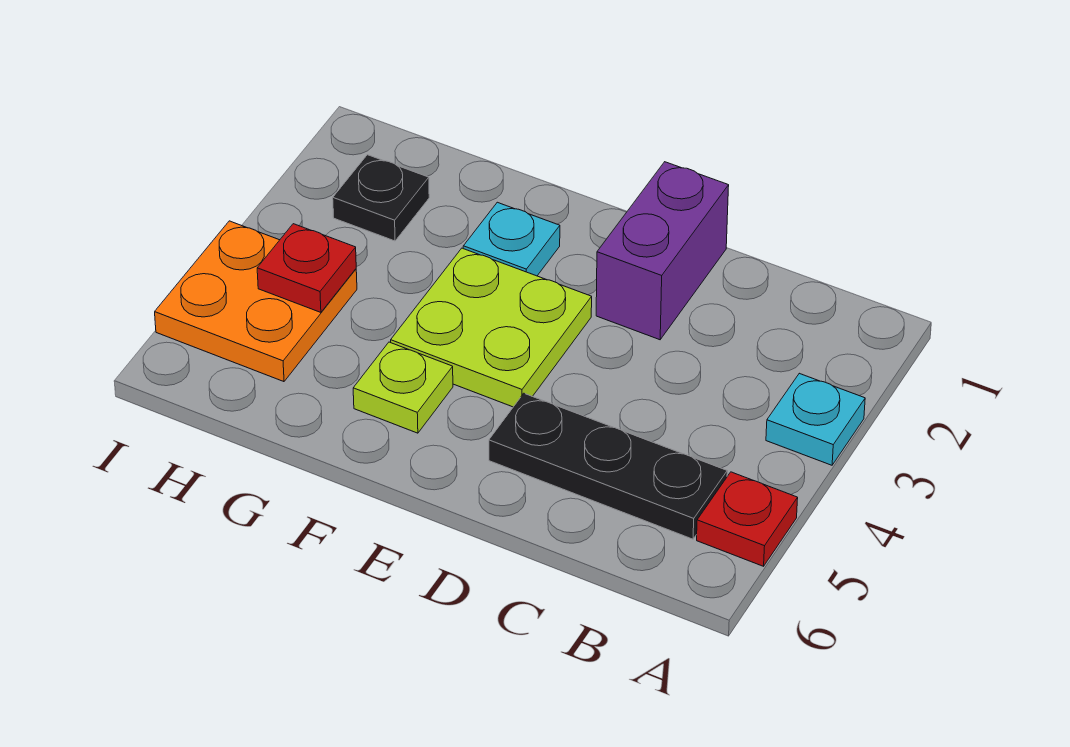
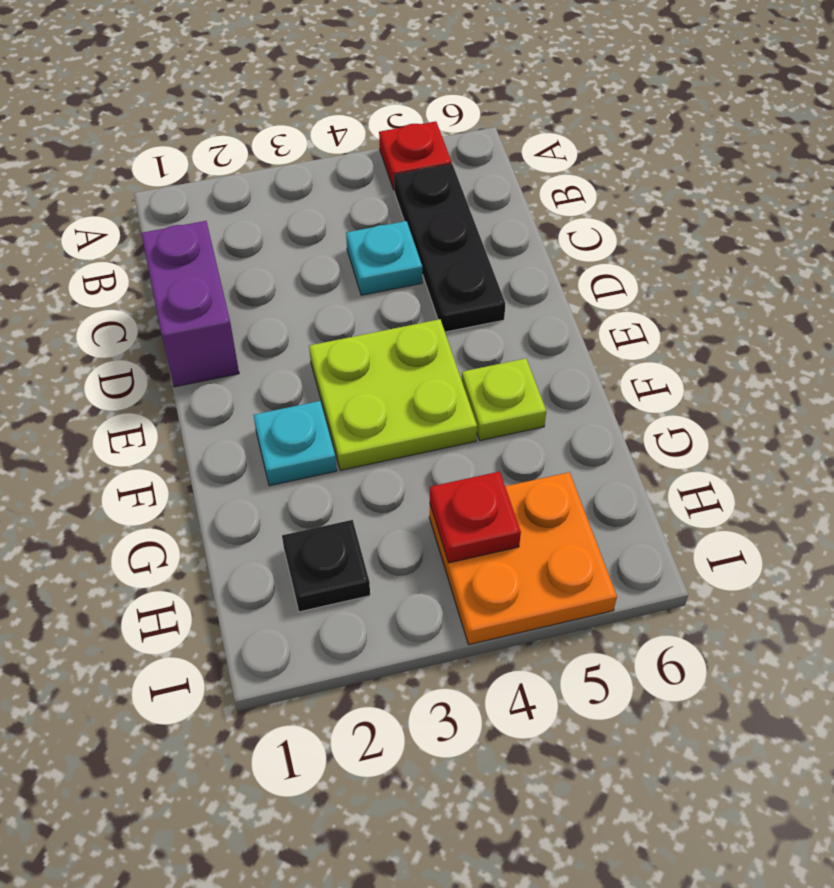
cyan 1x1 plate [766,373,865,465] -> cyan 1x1 plate moved to [346,221,422,295]
purple 1x2 brick [596,162,729,340] -> purple 1x2 brick turned to [141,221,239,387]

